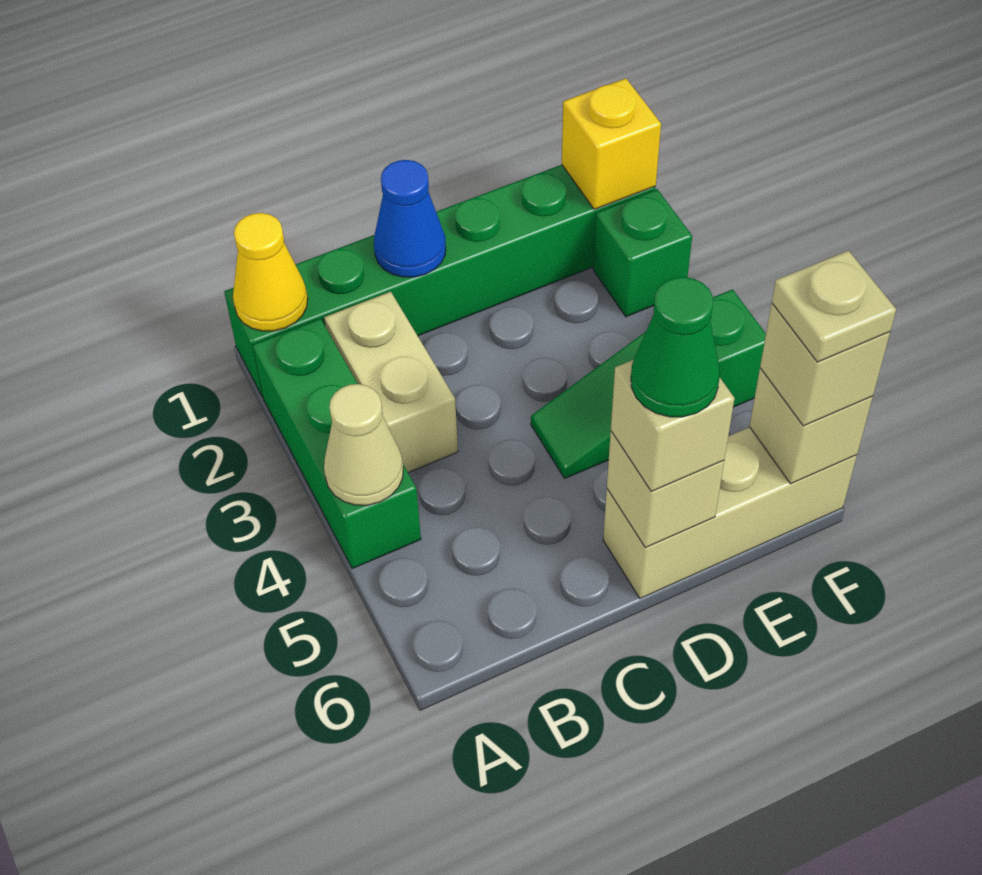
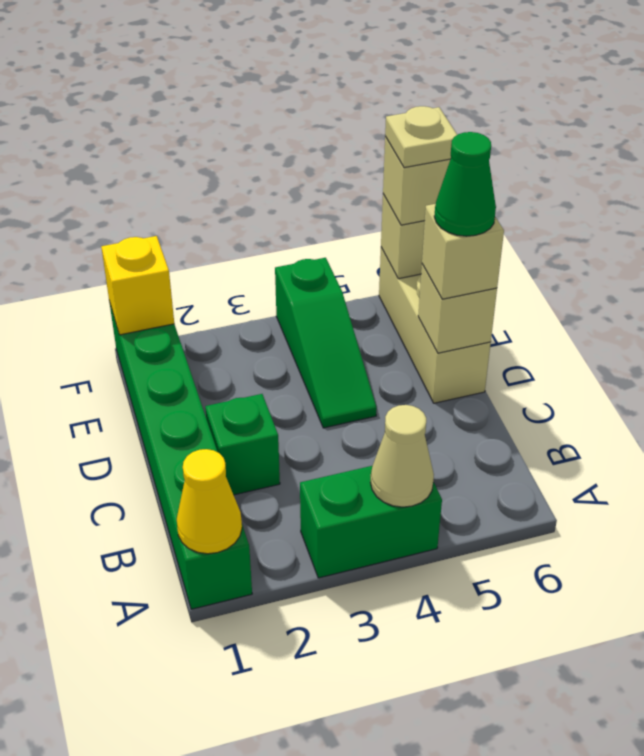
green 1x3 brick [253,319,421,569] -> green 1x2 brick [300,466,442,578]
tan 1x2 brick [324,292,458,473] -> none
blue 1x1 cone [374,160,446,277] -> none
green 1x1 brick [593,189,692,317] -> green 1x1 brick moved to [205,394,280,495]

